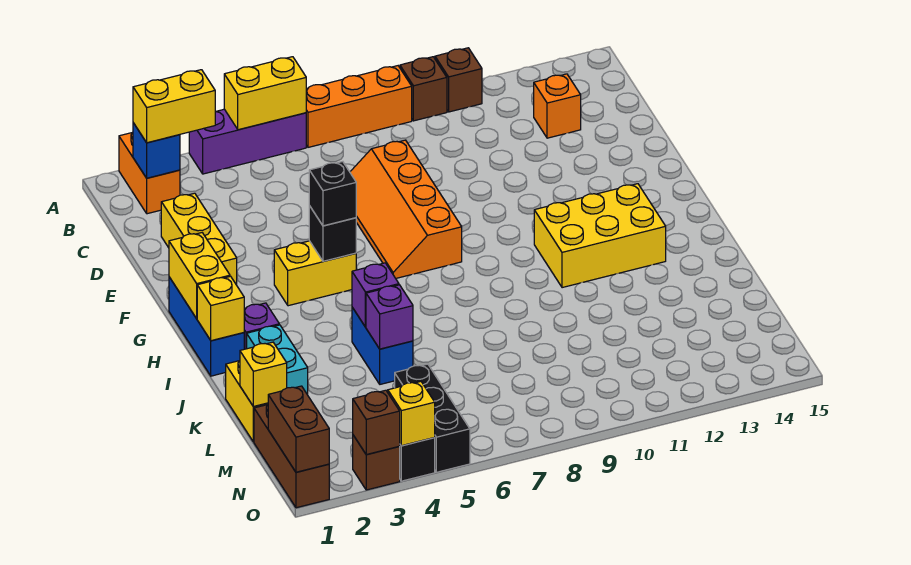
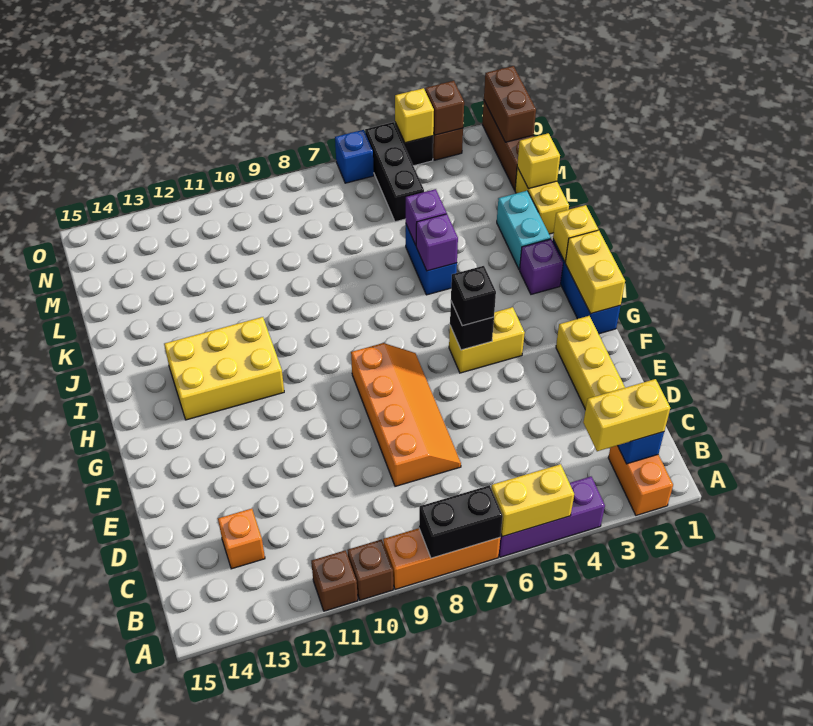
none -> black 1x2 brick [419,485,503,558]
none -> blue 1x1 brick [335,130,374,183]

